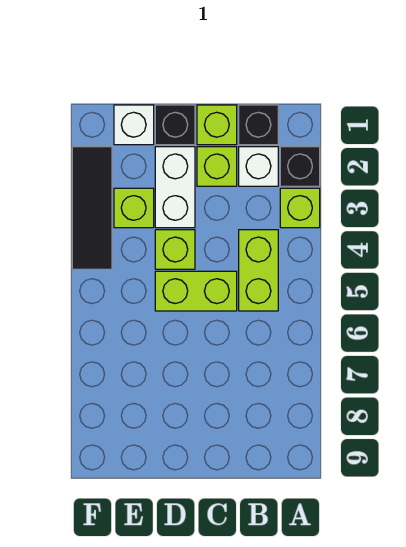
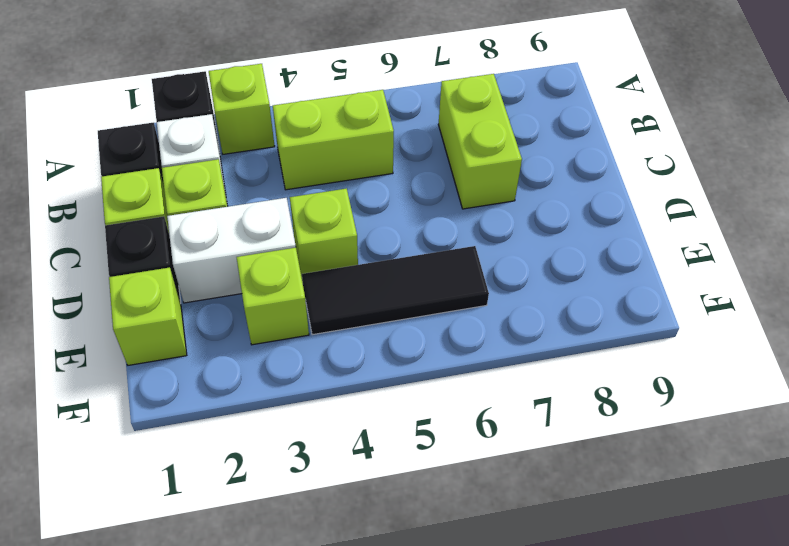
lime 1x2 brick [155,271,237,311] -> lime 1x2 brick moved to [438,74,522,209]
white 1x1 brick [114,105,154,145] -> lime 1x1 brick [109,267,187,365]
black 1x3 tile [72,147,112,269] -> black 1x3 tile moved to [302,246,489,335]

